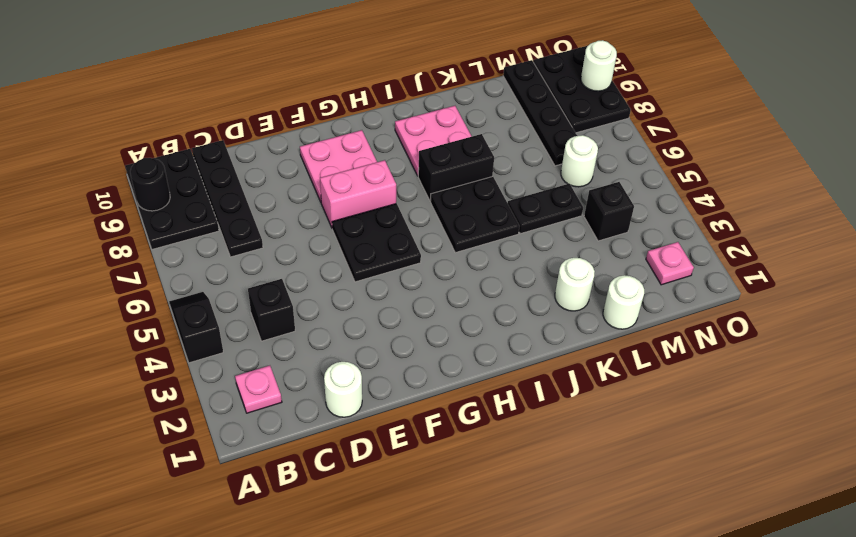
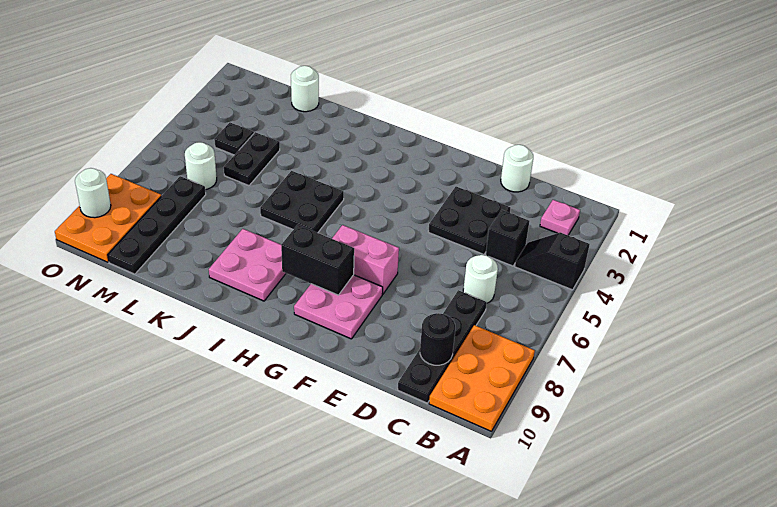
black 1x2 slope [169,292,223,363] -> black 1x2 slope turned to [515,233,590,290]
black 2x3 plate [125,149,219,249] -> orange 2x3 plate [429,325,535,431]
black 1x1 round brick [130,158,170,211] -> black 1x1 round brick moved to [420,313,455,365]
black 2x2 plate [332,204,421,282] -> black 2x2 plate moved to [428,187,510,254]
black 1x2 brick [418,134,494,201] -> black 1x2 brick moved to [281,225,354,295]
white 1x1 round brick [555,258,595,311] -> white 1x1 round brick moved to [463,255,498,303]
black 1x2 plate [508,184,583,234] -> black 1x2 plate turned to [224,132,280,186]
black 1x1 brick [584,182,634,241] -> black 1x1 plate [214,123,254,155]
pink 1x1 plate [646,242,694,285] -> none
black 2x3 plate [533,46,631,133] -> orange 2x3 plate [55,174,161,262]

